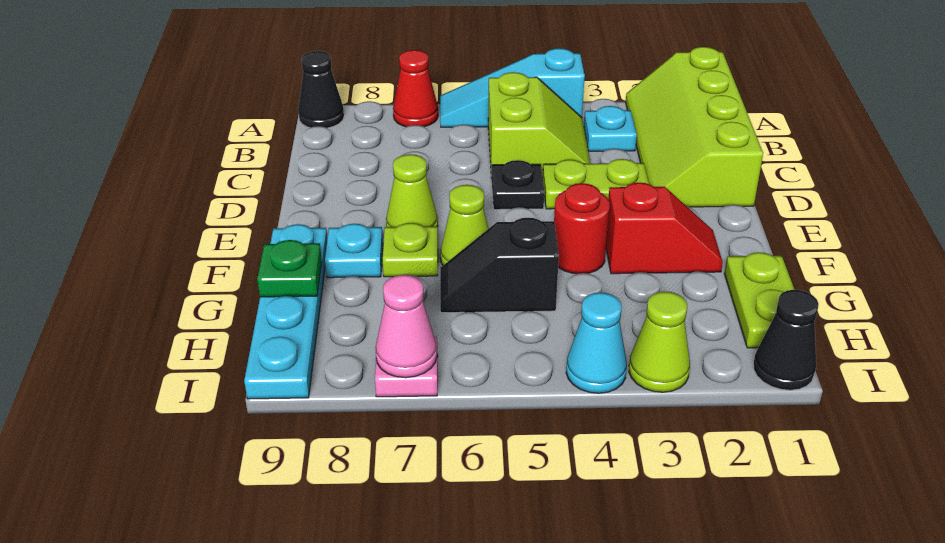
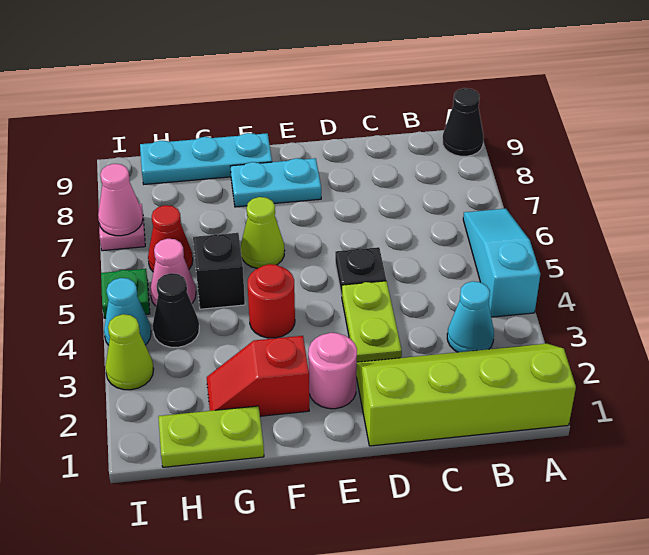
red 1x1 cone [393,50,438,127] -> red 1x1 cone moved to [148,205,193,272]
cyan 1x1 plate [584,106,637,151] -> cyan 1x1 cone [447,281,494,352]
lime 2x2 slope [488,72,591,179] -> none
none -> pink 1x1 round brick [308,333,357,409]
lime 1x1 cone [386,154,438,227] -> none
red 1x2 slope [606,183,723,274] -> red 1x2 slope turned to [207,336,309,416]
lime 1x1 plate [383,223,438,277] -> none
cyan 1x1 plate [325,224,383,278] -> cyan 1x2 plate [230,158,321,207]
cyan 1x4 plate [244,224,327,399] -> cyan 1x3 plate [140,133,272,184]
green 1x1 plate [257,240,322,297] -> green 1x1 plate moved to [101,269,150,318]
none -> pink 1x1 cone [150,239,196,306]
black 1x1 cone [753,290,819,390] -> black 1x1 cone moved to [153,273,199,347]

